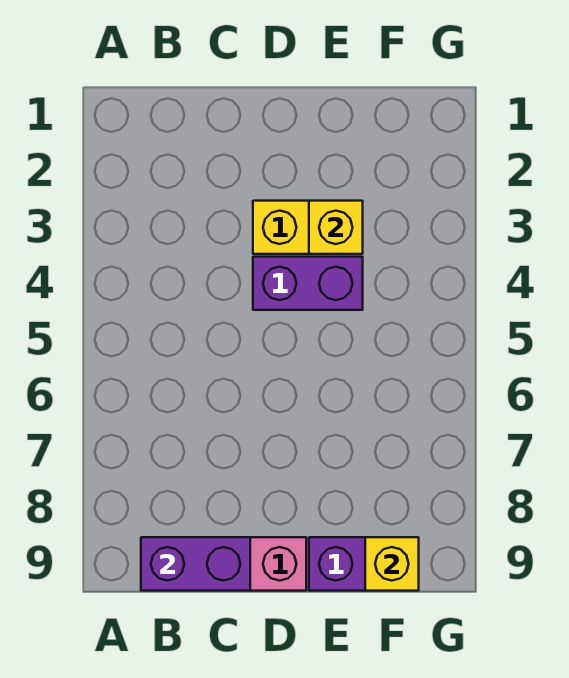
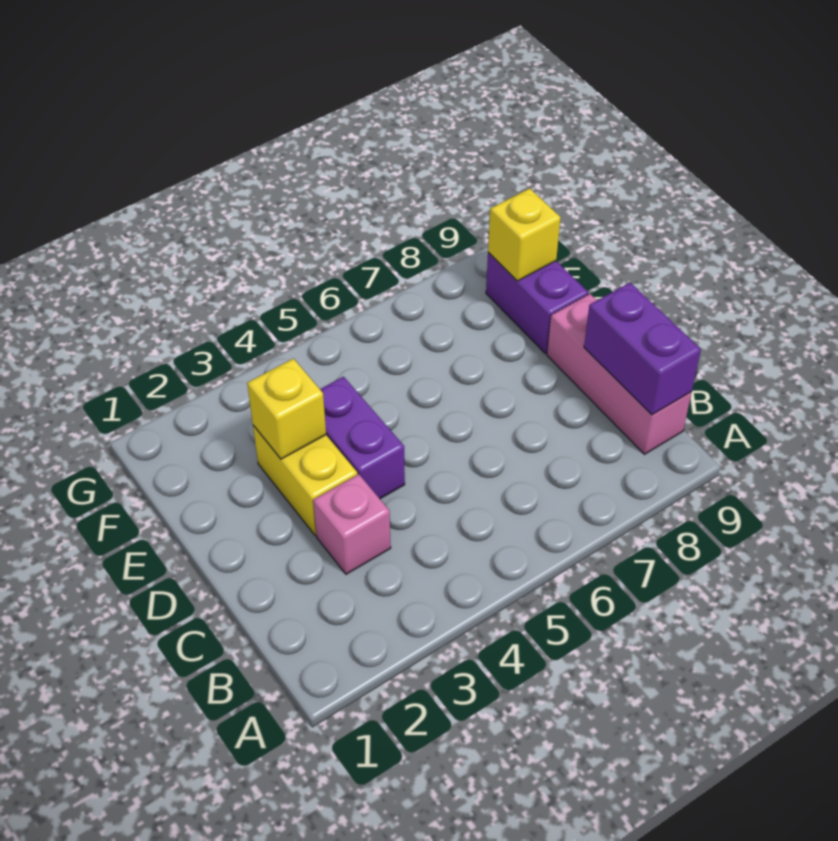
none -> pink 1x1 brick [313,474,391,574]

